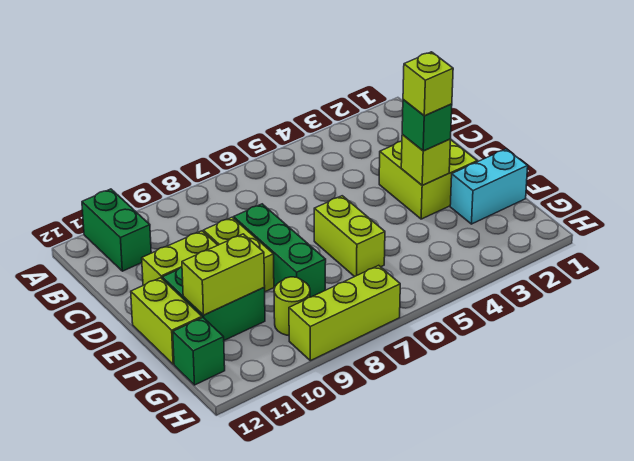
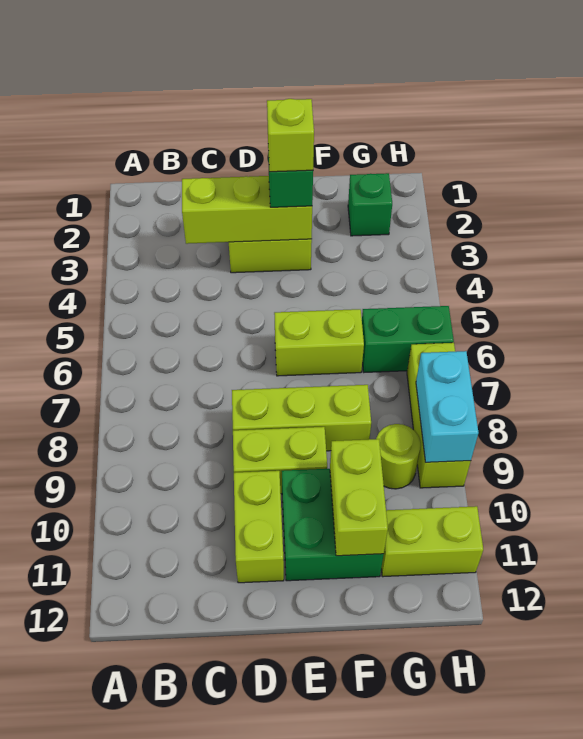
green 1x2 brick [82,189,151,271] -> green 1x2 brick moved to [362,306,454,372]
green 1x3 brick [234,204,326,297] -> lime 1x3 brick [232,385,371,451]
lime 1x1 brick [401,135,451,185] -> lime 1x3 brick [182,176,312,244]
lime 1x2 brick [131,278,202,364] -> lime 1x2 brick moved to [381,506,483,577]
cyan 1x2 brick [450,149,528,224] -> cyan 1x2 brick moved to [416,351,479,462]
green 1x1 brick [173,318,225,385] -> green 1x1 brick moved to [348,173,392,236]

